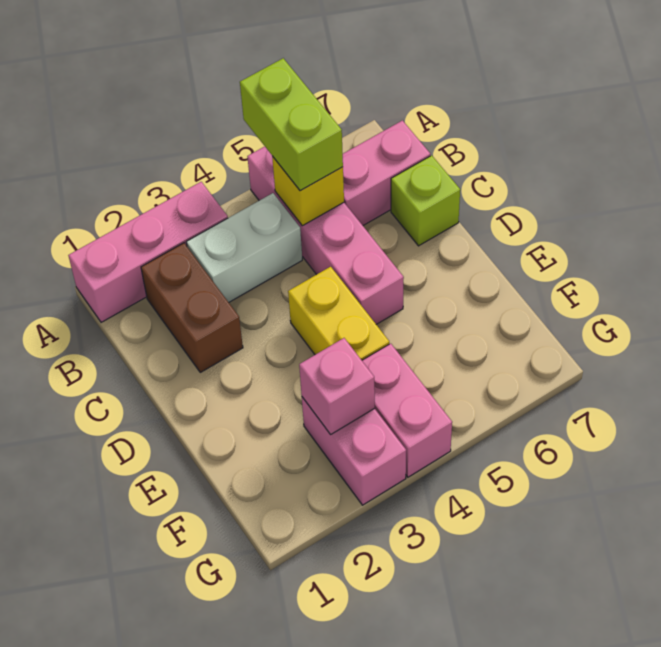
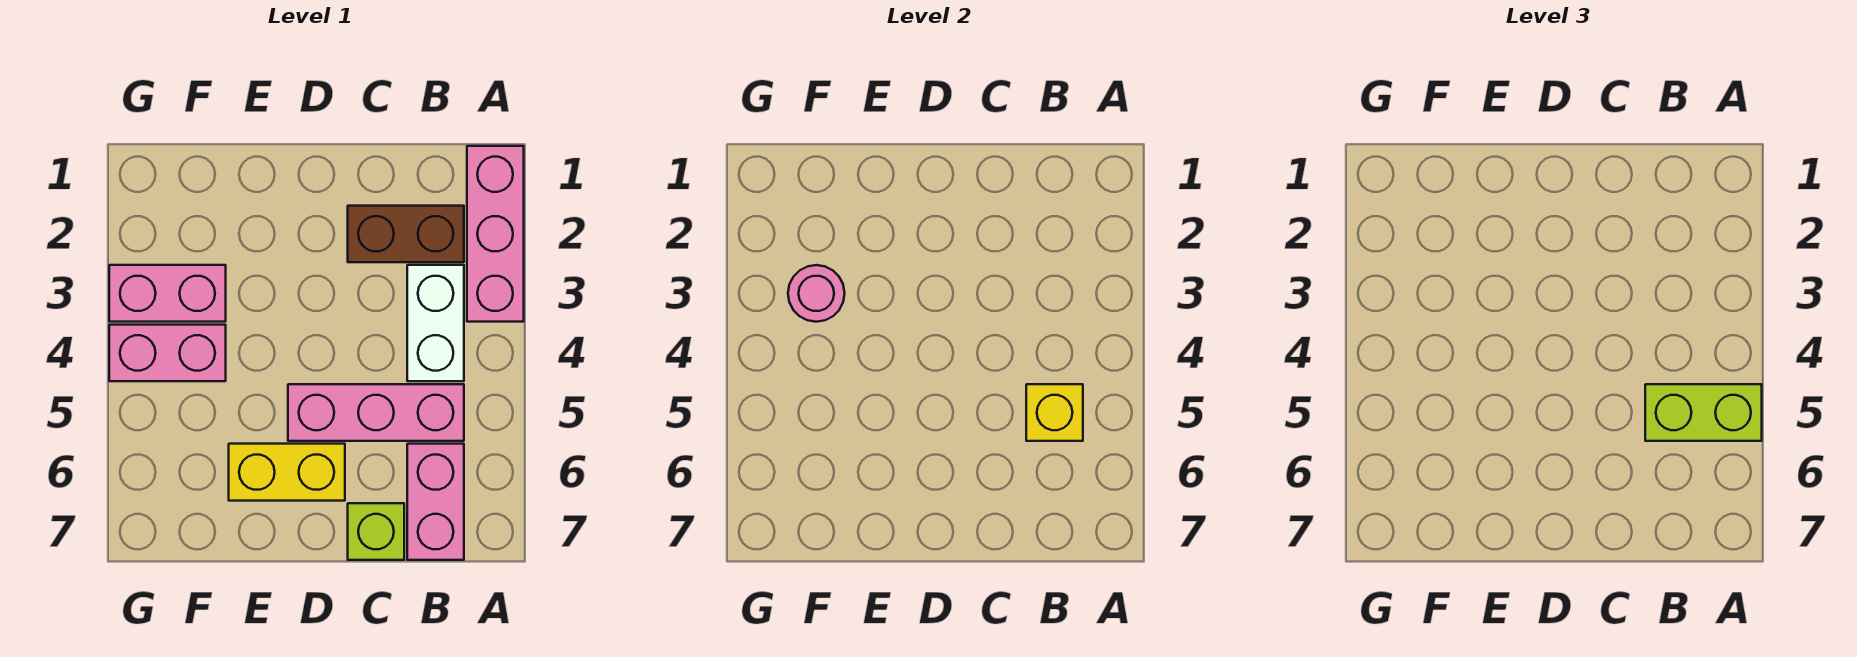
pink 1x4 brick [247,147,404,324] -> pink 1x3 brick [288,384,464,441]
yellow 1x2 brick [288,267,389,360] -> yellow 1x2 brick moved to [229,444,345,501]
pink 1x1 brick [299,338,375,435] -> pink 1x1 round brick [788,265,845,322]

